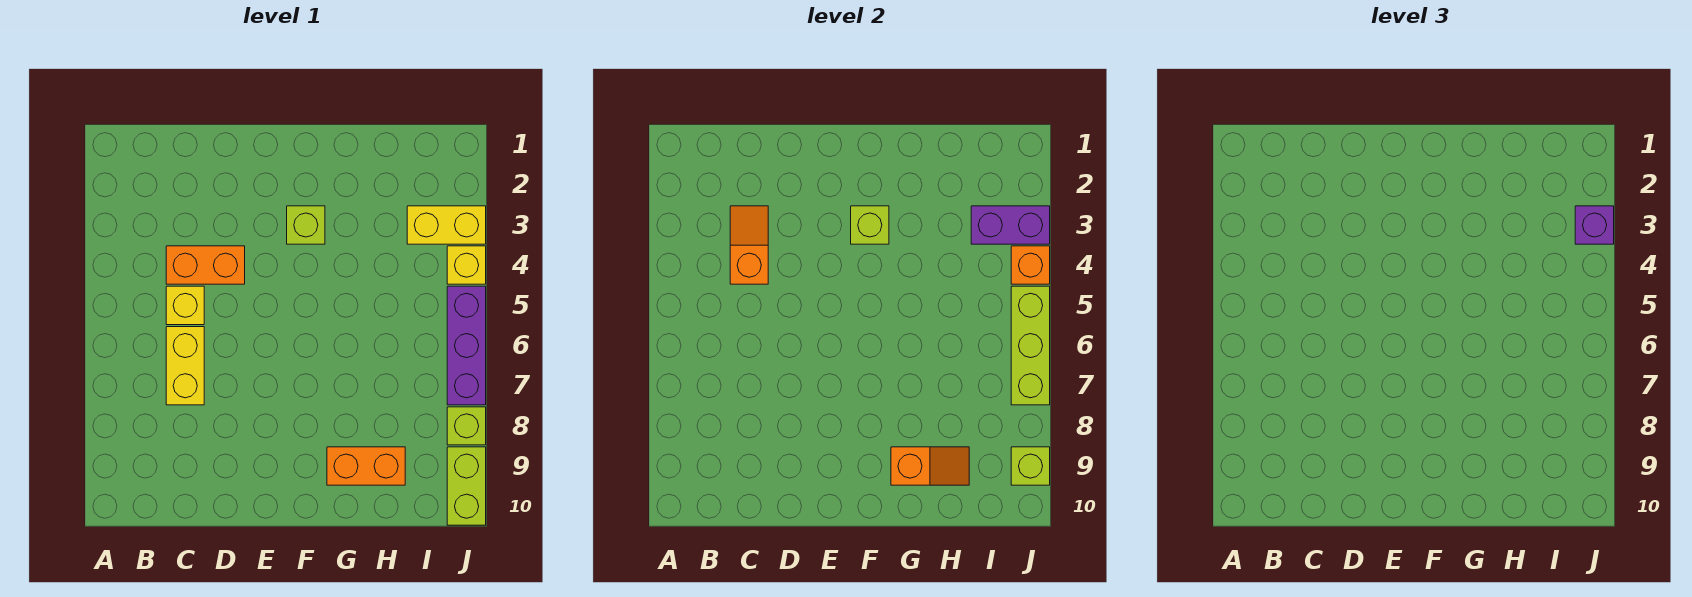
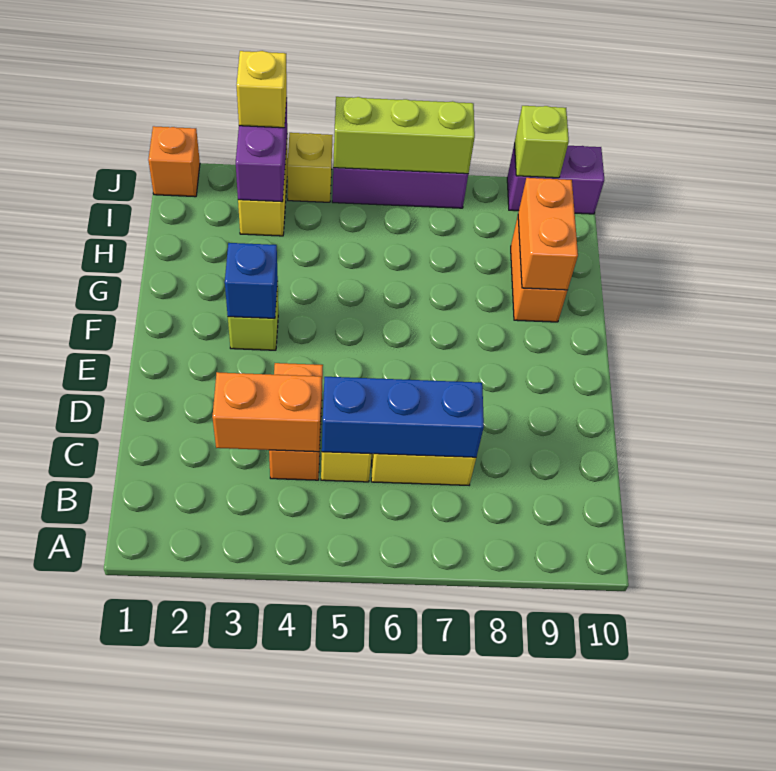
orange 1x2 slope [730,206,768,284] -> orange 1x2 brick [212,372,322,452]
none -> blue 1x3 brick [322,377,484,457]
lime 1x1 brick [851,206,889,244] -> blue 1x1 brick [225,243,278,318]
orange 1x2 slope [891,447,969,485] -> orange 1x2 brick [518,178,578,290]
purple 1x1 brick [1575,206,1614,244] -> yellow 1x1 brick [237,51,287,128]
orange 1x1 brick [1011,246,1050,284] -> orange 1x1 brick moved to [148,126,200,197]
lime 1x1 brick [447,407,486,445] -> none
lime 1x2 brick [447,447,486,525] -> purple 1x2 brick [507,143,604,214]

